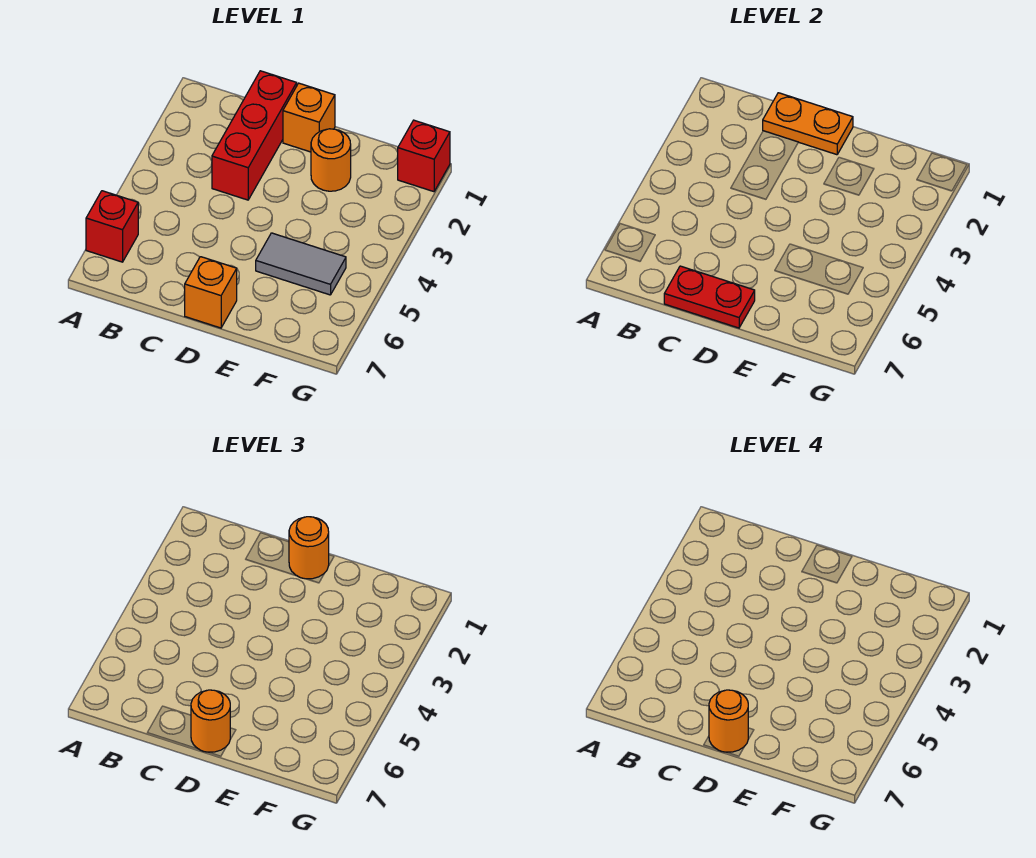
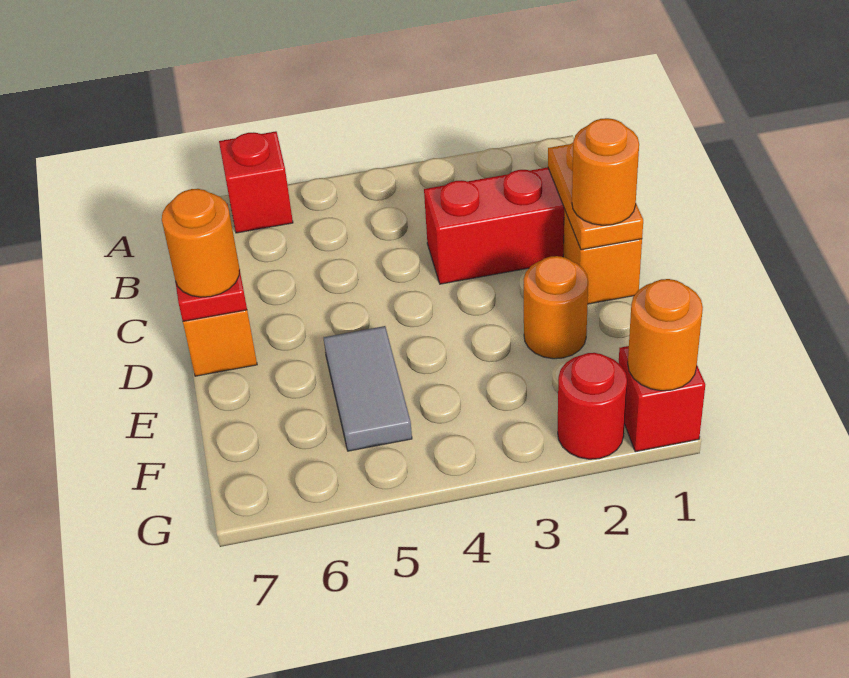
orange 1x1 round brick [709,690,748,752] -> orange 1x1 round brick moved to [628,279,703,391]
none -> red 1x1 round brick [558,353,627,459]

